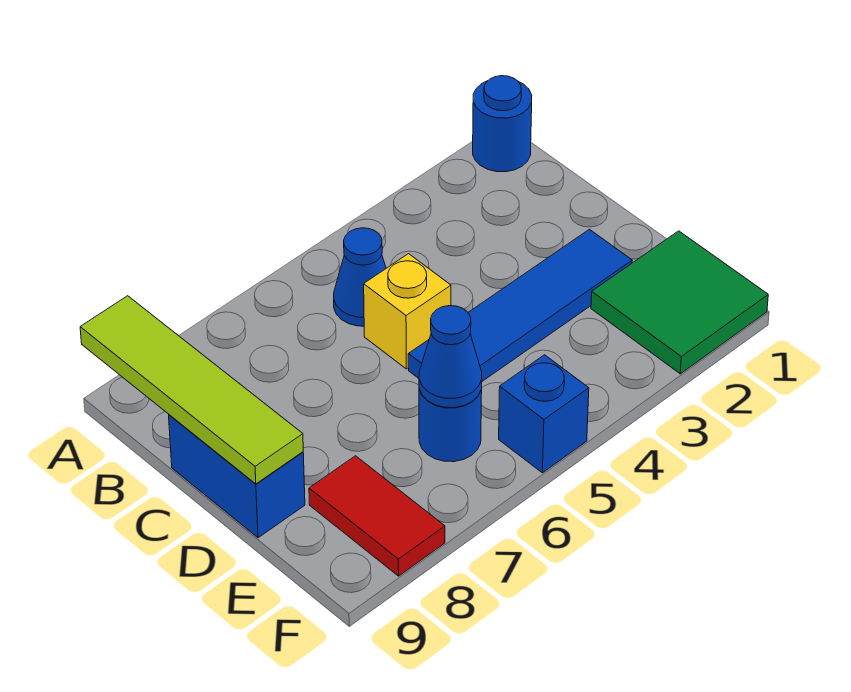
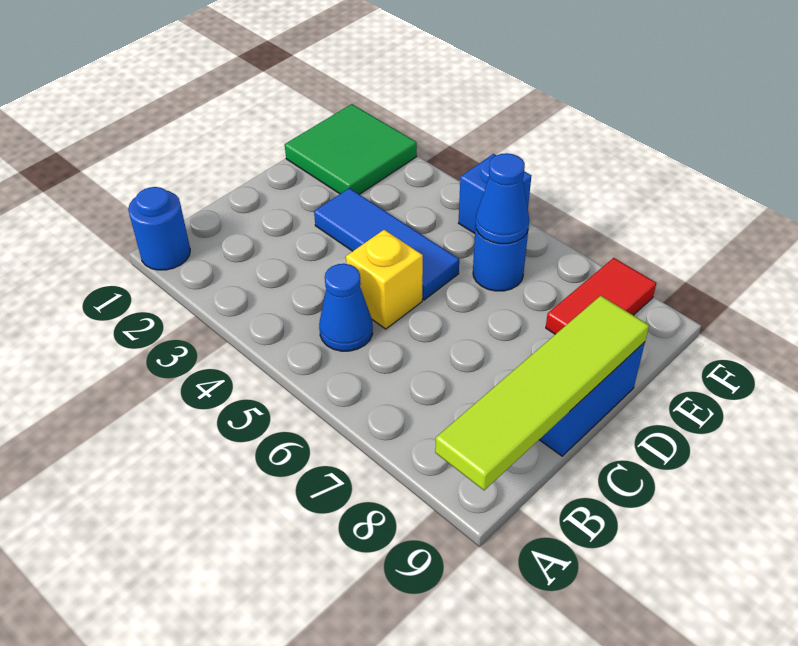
blue 1x4 tile [408,229,632,381] -> blue 1x3 tile [314,188,459,300]

